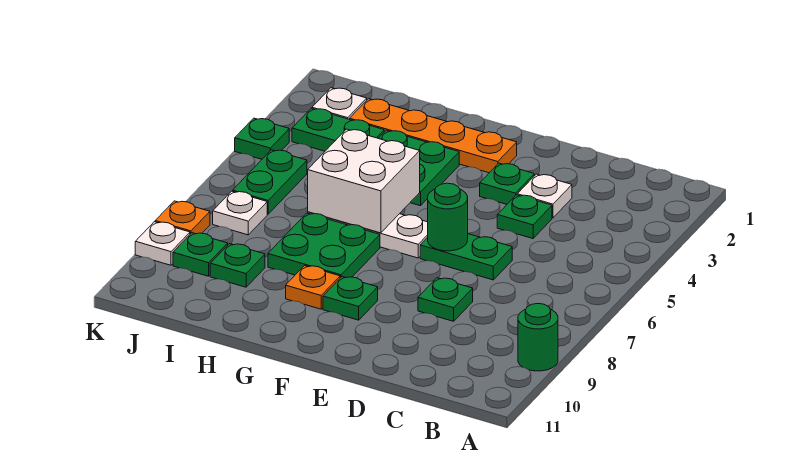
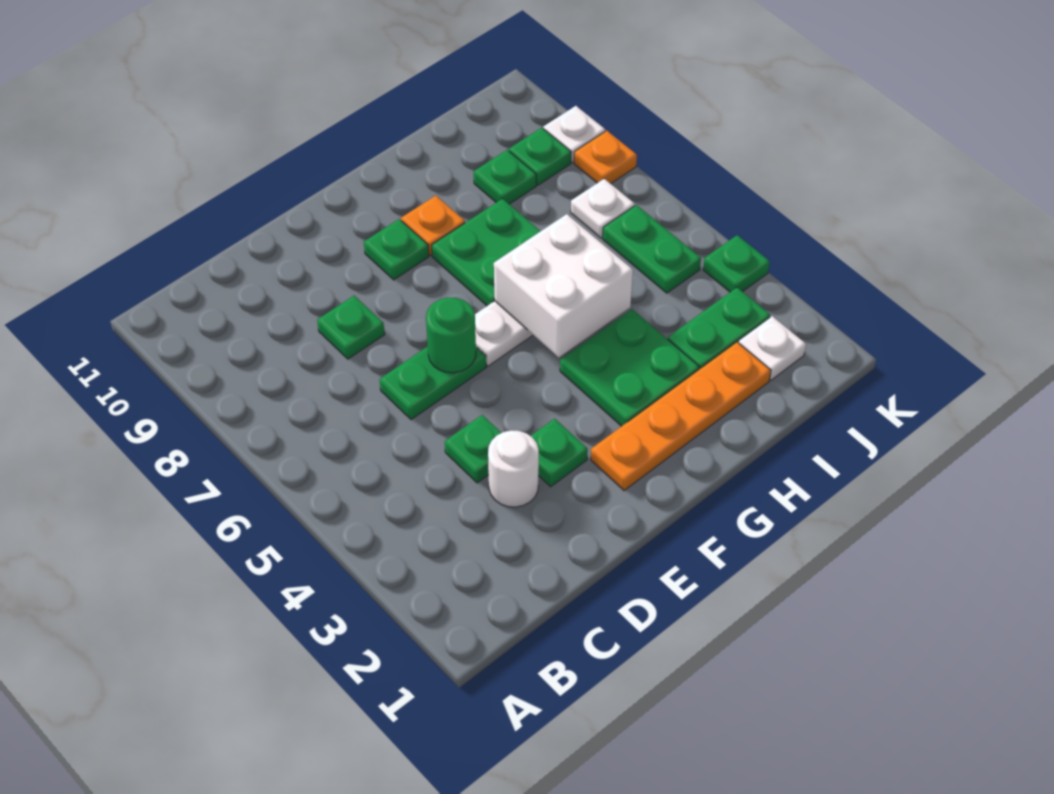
green 1x1 round brick [518,303,558,371] -> none
white 1x1 plate [517,174,572,218] -> white 1x1 round brick [488,430,539,507]

